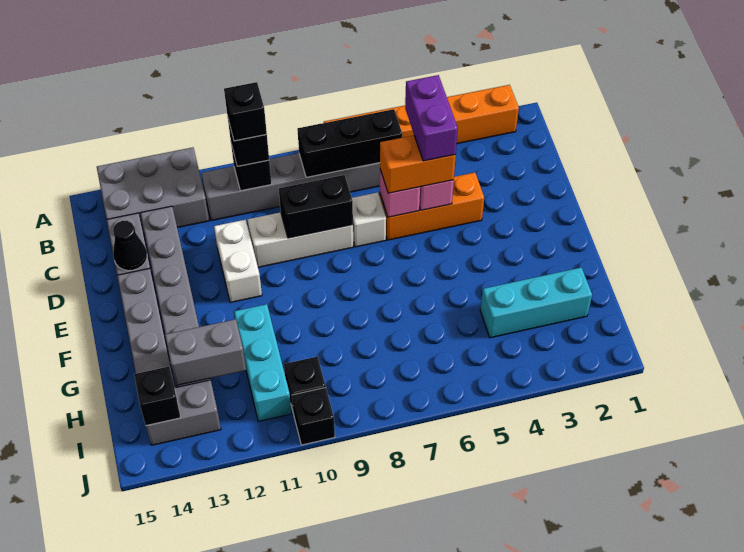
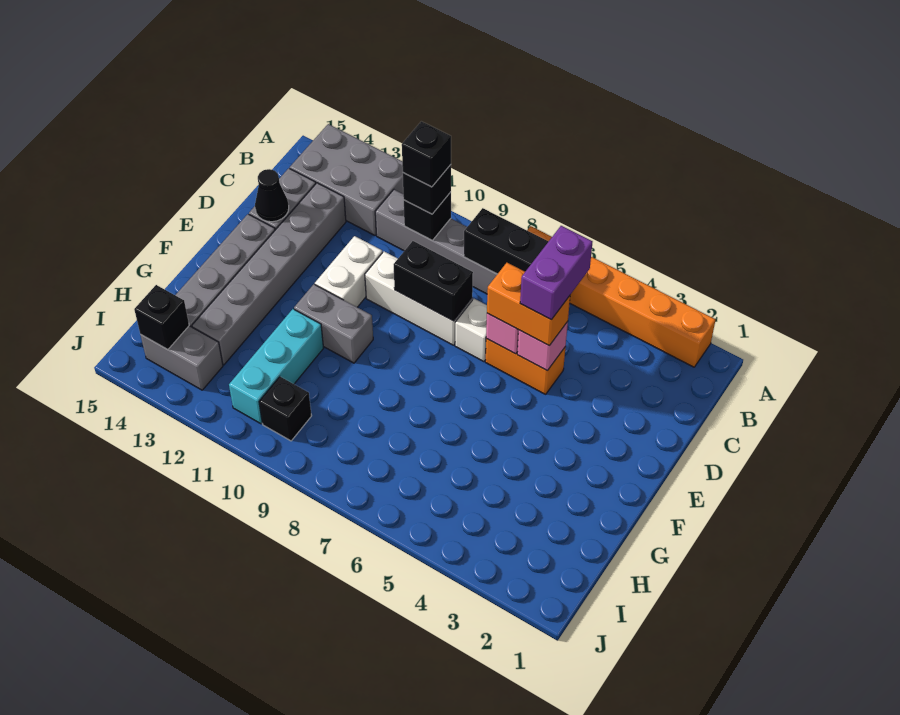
orange 1x3 brick [380,173,484,240] -> orange 1x2 brick [485,339,565,394]
cyan 1x3 brick [480,268,592,338] -> none
grey 1x2 brick [165,319,246,386] -> grey 1x2 brick moved to [294,284,373,363]
black 1x1 brick [292,388,335,445] -> none

